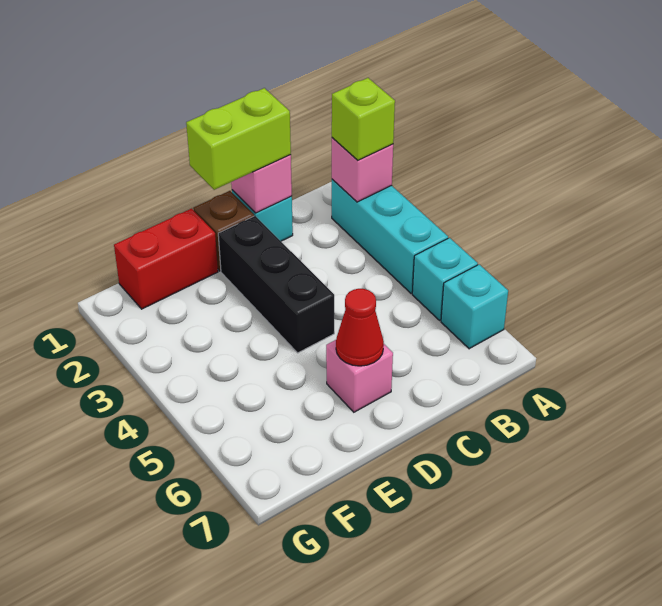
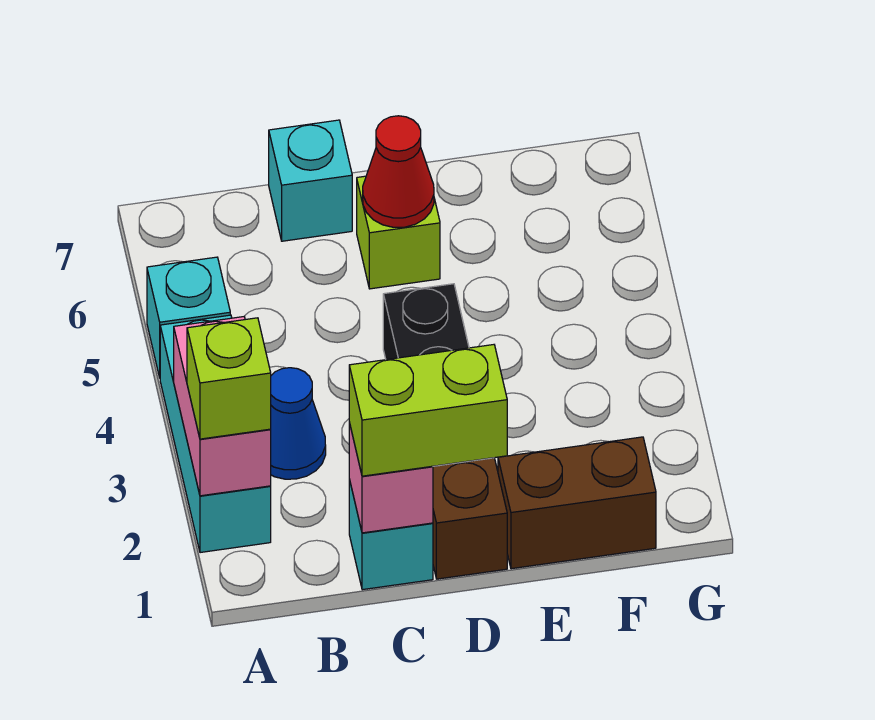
pink 1x1 brick [332,138,393,202] -> pink 1x2 brick [174,316,271,496]
cyan 1x1 brick [441,265,508,349] -> cyan 1x1 brick moved to [269,120,352,241]
none -> blue 1x1 cone [270,368,326,479]
pink 1x1 brick [326,340,393,412] -> lime 1x1 brick [357,176,440,289]
red 1x2 brick [114,209,218,309] -> brown 1x2 brick [498,437,656,569]

